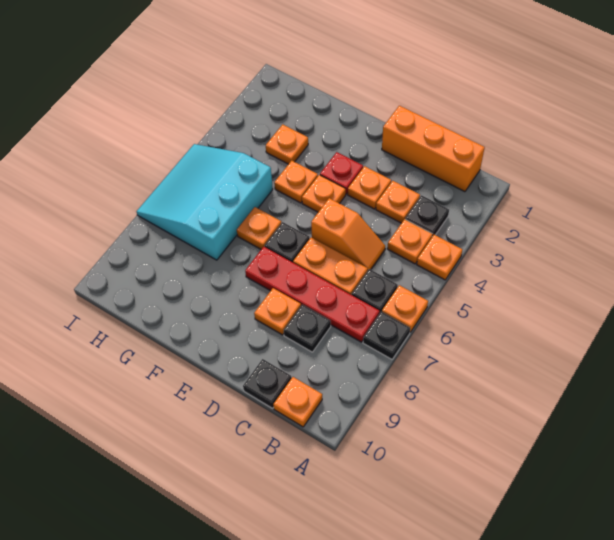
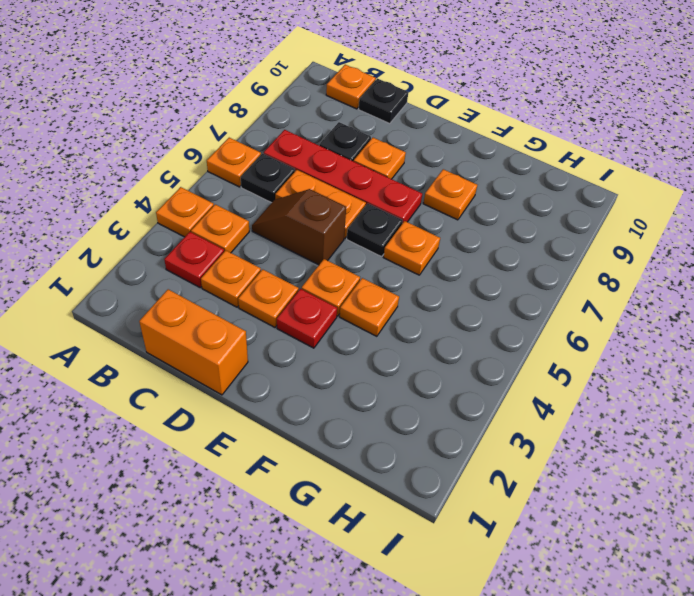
black 1x1 plate [363,312,410,359] -> none
orange 1x3 brick [382,106,485,192] -> orange 1x2 brick [139,289,248,395]
black 1x1 plate [405,195,449,237] -> red 1x1 plate [164,232,224,287]
orange 1x2 slope [311,198,385,270] -> brown 1x2 slope [252,189,346,265]
orange 1x1 plate [266,124,308,164] -> orange 1x1 plate moved to [423,169,477,220]
cyan 3x3 slope [137,144,273,260] -> none

